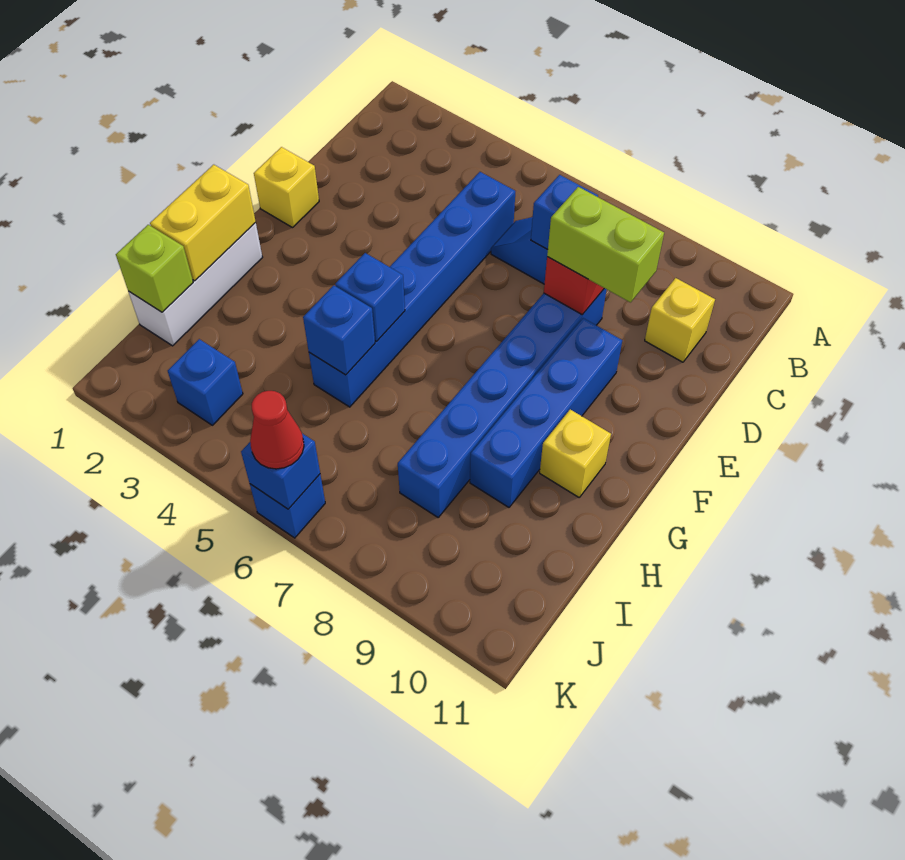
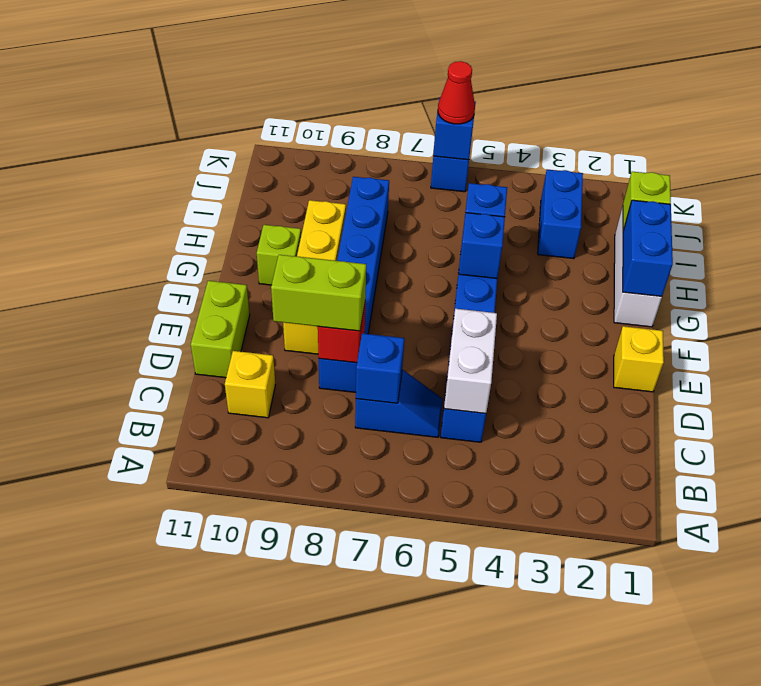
none -> white 1x2 brick [444,309,497,413]
none -> lime 1x2 brick [191,281,250,378]
blue 1x4 brick [470,318,622,507] -> yellow 1x4 brick [283,200,346,354]
yellow 1x2 brick [150,165,256,281] -> blue 1x2 brick [623,200,673,296]
yellow 1x1 brick [540,409,611,497] -> lime 1x1 brick [257,225,301,285]
blue 1x1 brick [168,339,243,425] -> blue 1x2 brick [538,170,583,259]

